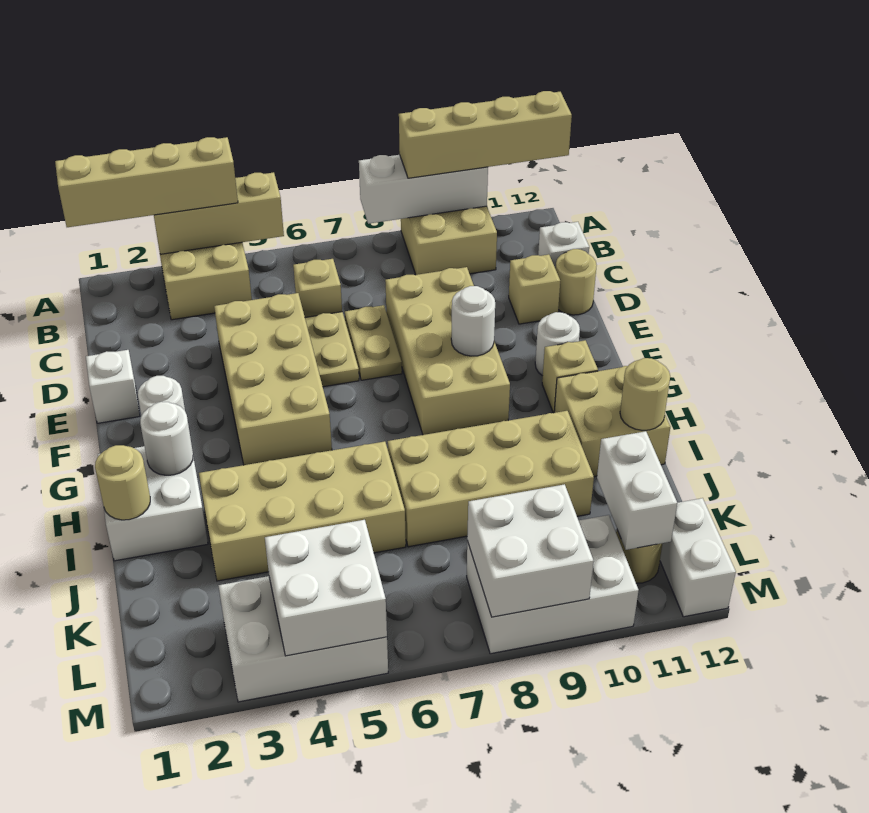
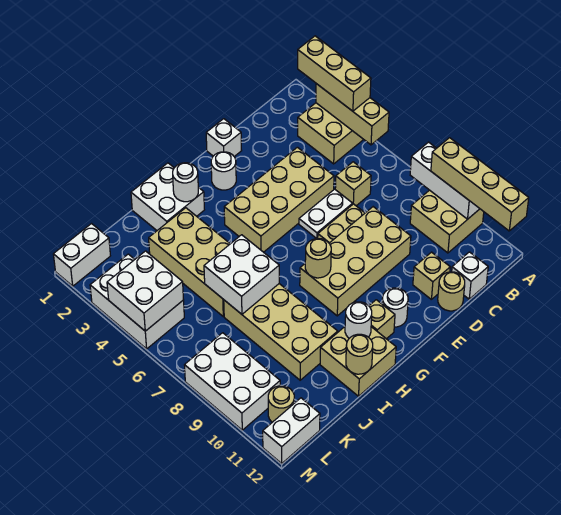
tan 1x4 brick [55,137,238,227] -> tan 1x3 brick [298,36,371,111]
tan 1x2 plate [305,312,359,387] -> white 1x2 plate [299,189,353,239]
white 1x1 round brick [451,286,495,356] -> white 1x1 round brick moved to [345,302,372,338]
tan 1x1 round brick [95,445,150,520] -> tan 1x1 round brick moved to [305,238,331,278]
white 1x2 brick [597,431,677,550] -> white 1x2 brick moved to [53,224,110,286]
white 2x2 brick [467,484,594,617] -> white 2x2 brick moved to [204,235,279,314]

